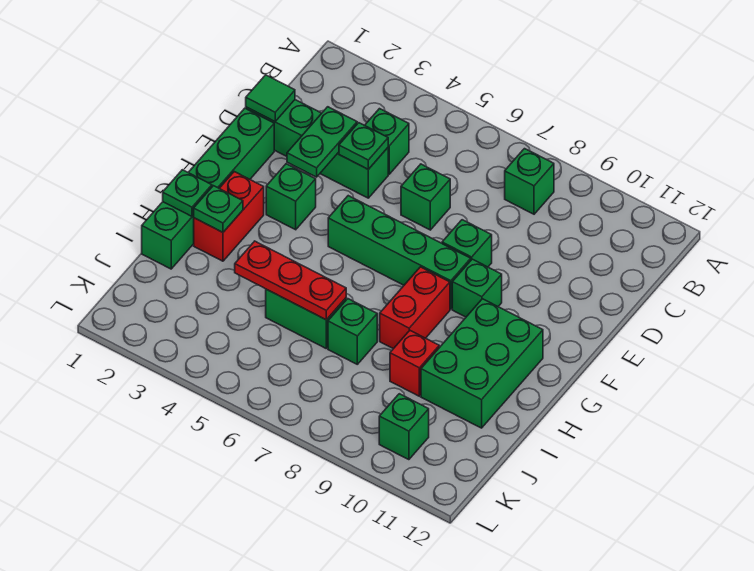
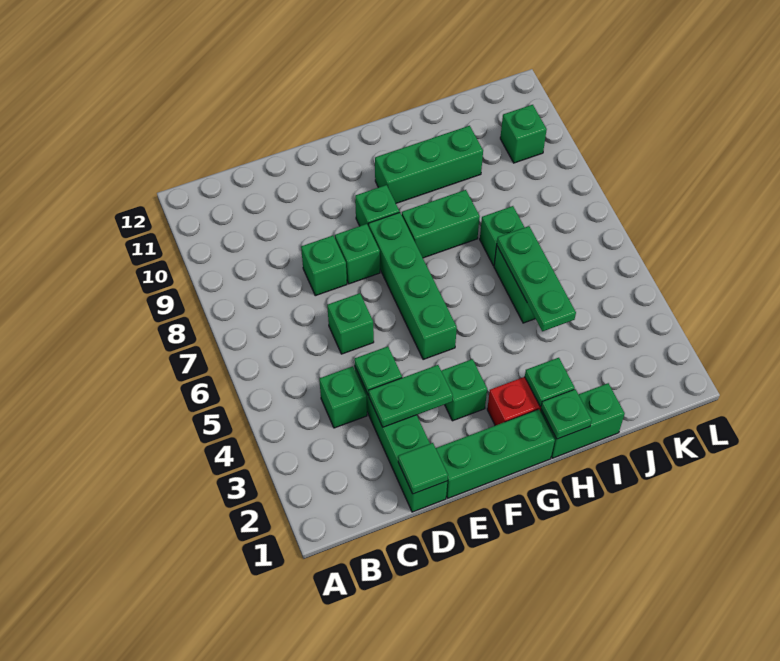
green 1x1 brick [505,149,554,214] -> green 1x1 brick moved to [301,236,347,296]
red 1x2 brick [380,267,450,349] -> green 1x2 brick [402,190,480,258]
green 2x3 brick [421,299,543,428] -> green 1x3 brick [375,126,483,203]
red 1x3 plate [235,241,346,320] -> green 1x3 plate [497,226,576,331]
red 1x1 brick [390,330,439,396] -> none

